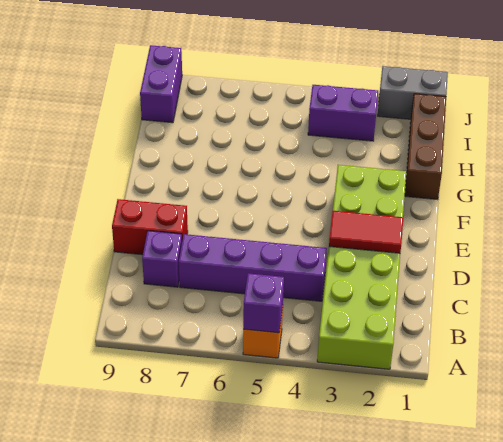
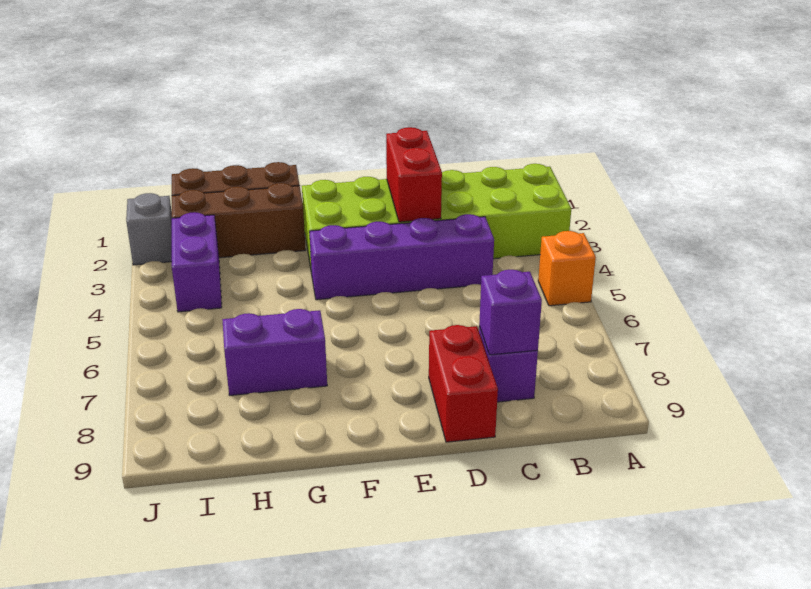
purple 1x1 brick [243,273,284,333] -> purple 1x1 brick moved to [479,270,542,355]
purple 1x4 brick [179,234,327,301] -> purple 1x4 brick turned to [309,214,494,300]
red 1x2 tile [329,211,403,253] -> red 1x2 brick [386,127,442,222]
none -> brown 1x3 brick [172,183,306,258]
purple 1x2 brick [140,45,182,123] -> purple 1x2 brick moved to [223,309,327,396]
grey 1x2 brick [378,66,448,119] -> grey 1x1 brick [126,193,172,265]

